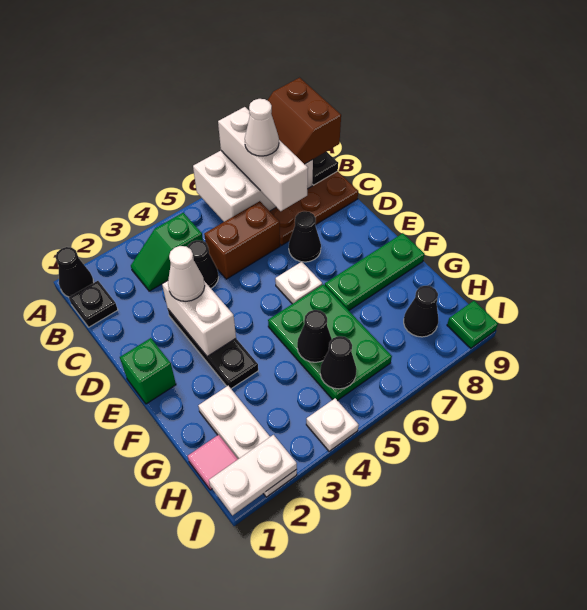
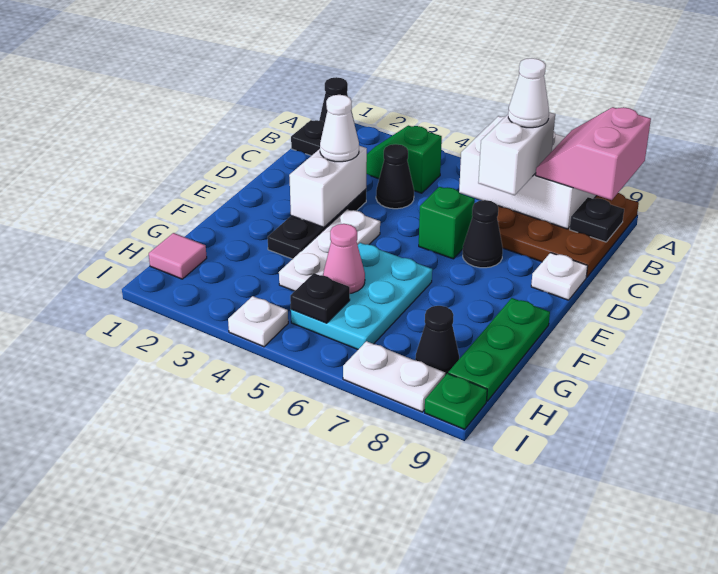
white 1x3 brick [218,107,308,211] -> white 1x2 brick [478,112,555,195]
brown 2x2 slope [268,78,341,164] -> pink 2x2 slope [536,107,651,200]
brown 1x2 brick [204,201,280,279] -> none
green 1x1 brick [120,338,176,404] -> green 1x1 brick moved to [419,187,475,259]
white 1x1 plate [275,262,322,304] -> white 1x1 plate moved to [531,253,588,300]
green 2x3 plate [268,284,392,401] -> cyan 2x3 plate [291,243,432,349]
green 1x3 plate [325,233,424,310] -> green 1x3 plate turned to [448,298,550,401]
white 1x3 plate [198,386,297,497] -> white 1x3 plate moved to [279,209,380,291]
black 1x1 cone [297,310,332,362] -> pink 1x1 cone [323,224,365,293]
black 1x1 cone [320,336,356,389] -> black 1x1 plate [290,273,350,323]
white 1x2 plate [209,435,297,515] -> white 1x2 plate moved to [343,341,445,412]

